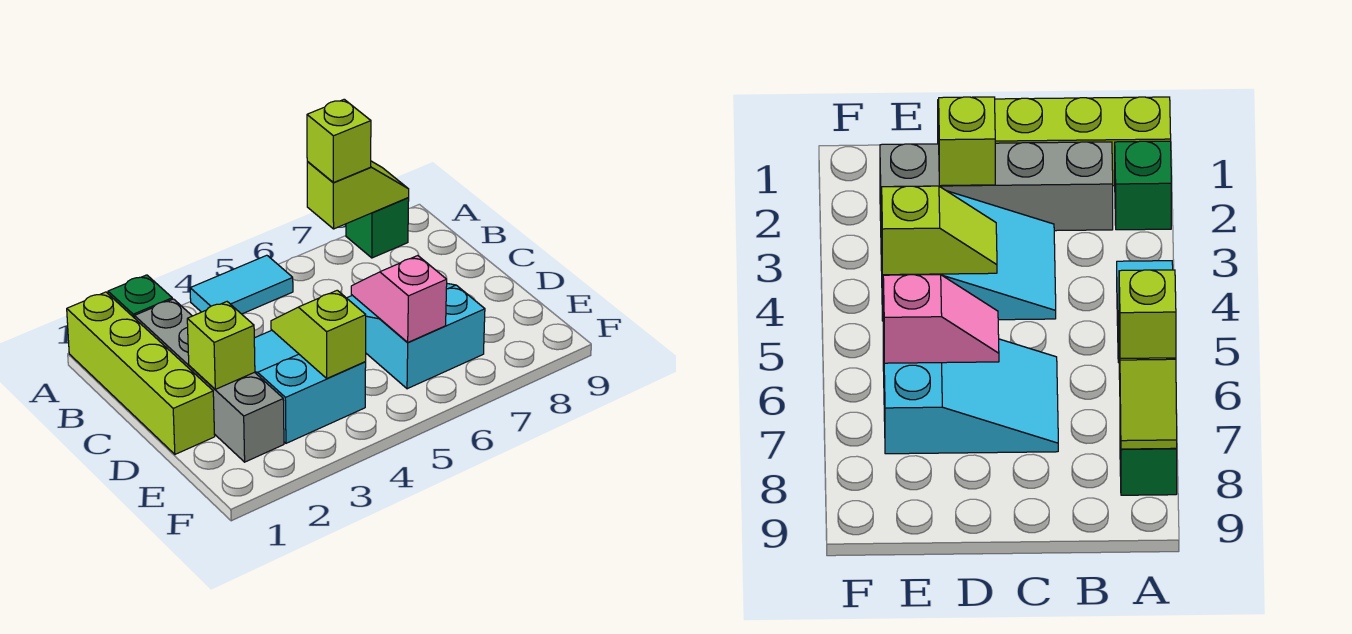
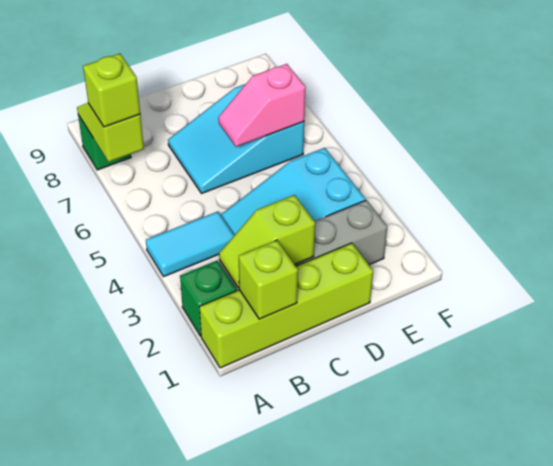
cyan 1x2 tile [190,255,293,314] -> cyan 1x2 tile turned to [146,212,234,277]
lime 1x1 brick [187,302,255,389] -> lime 1x1 brick moved to [239,240,298,319]
lime 1x2 slope [271,290,366,378] -> lime 1x2 slope moved to [219,195,315,288]

